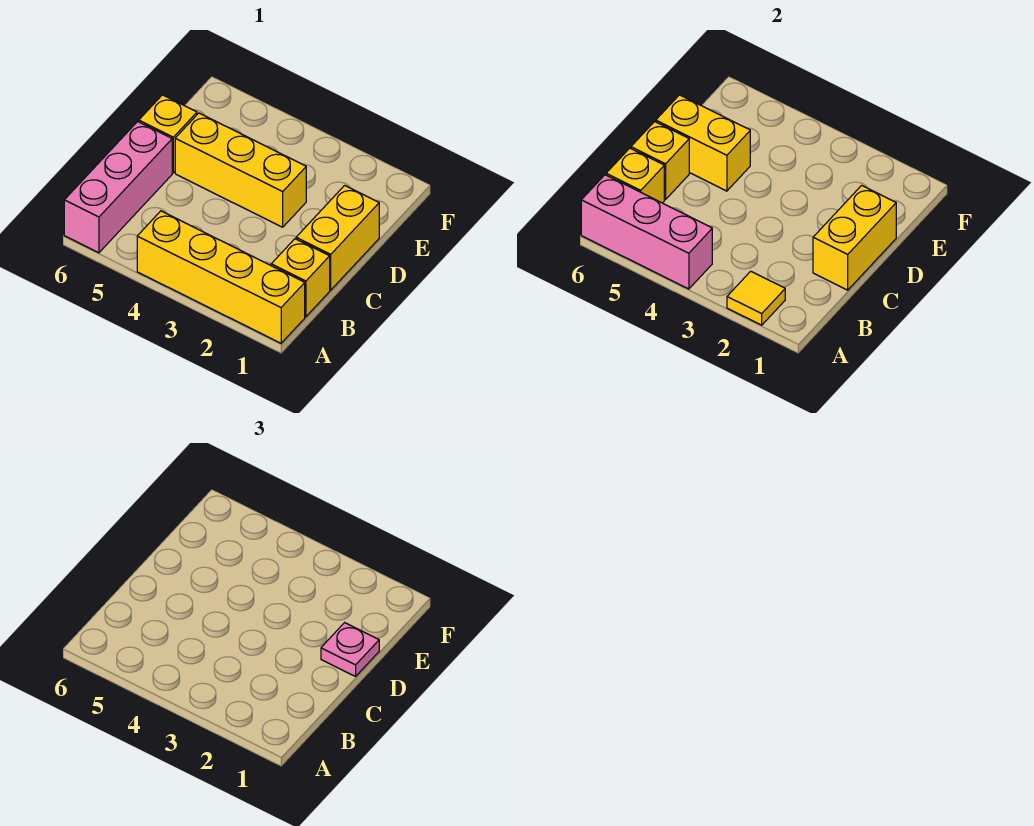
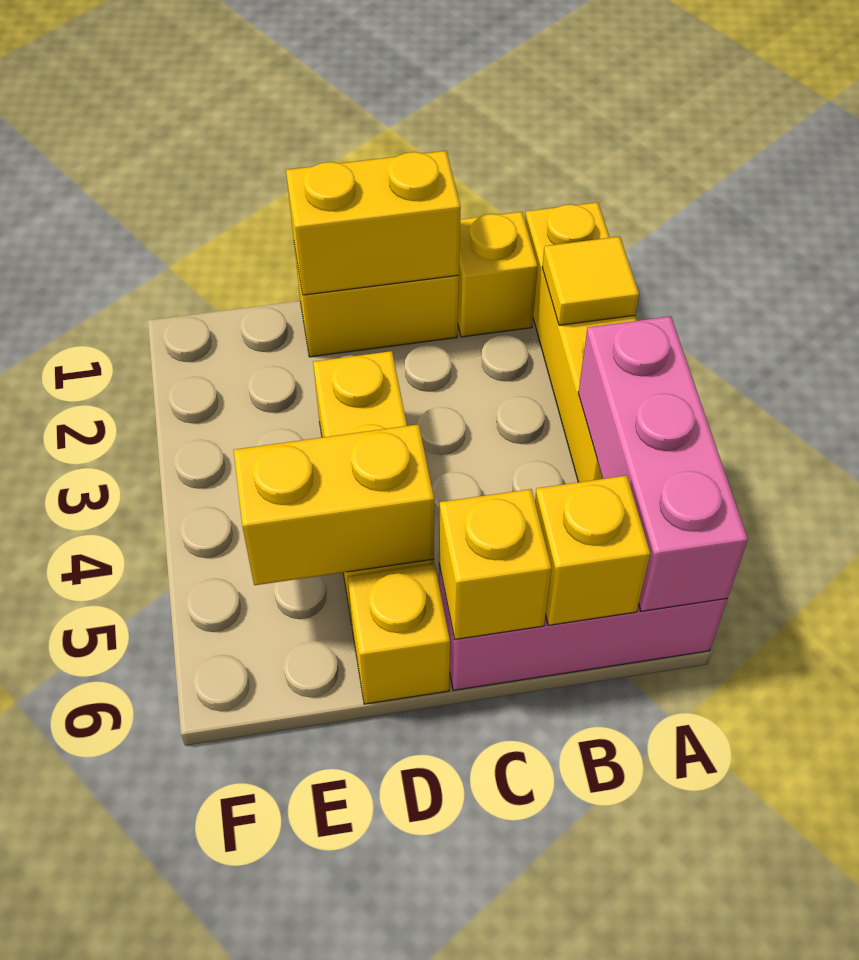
pink 1x1 plate [321,623,379,676] -> none
yellow 1x2 brick [656,95,750,191] -> yellow 1x2 brick turned to [234,424,434,585]

